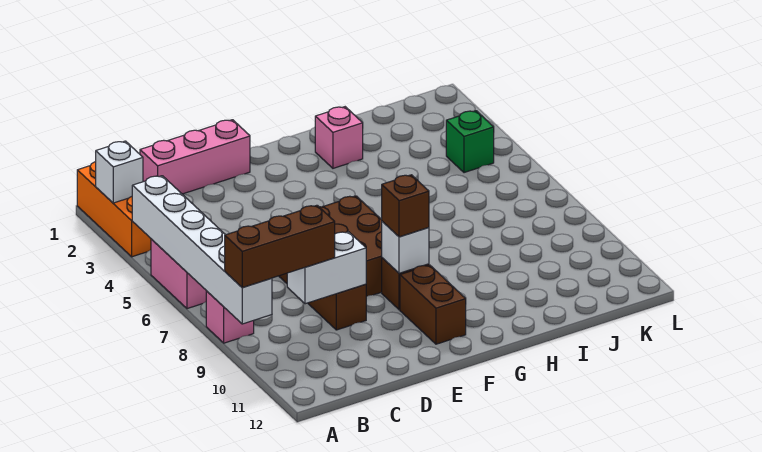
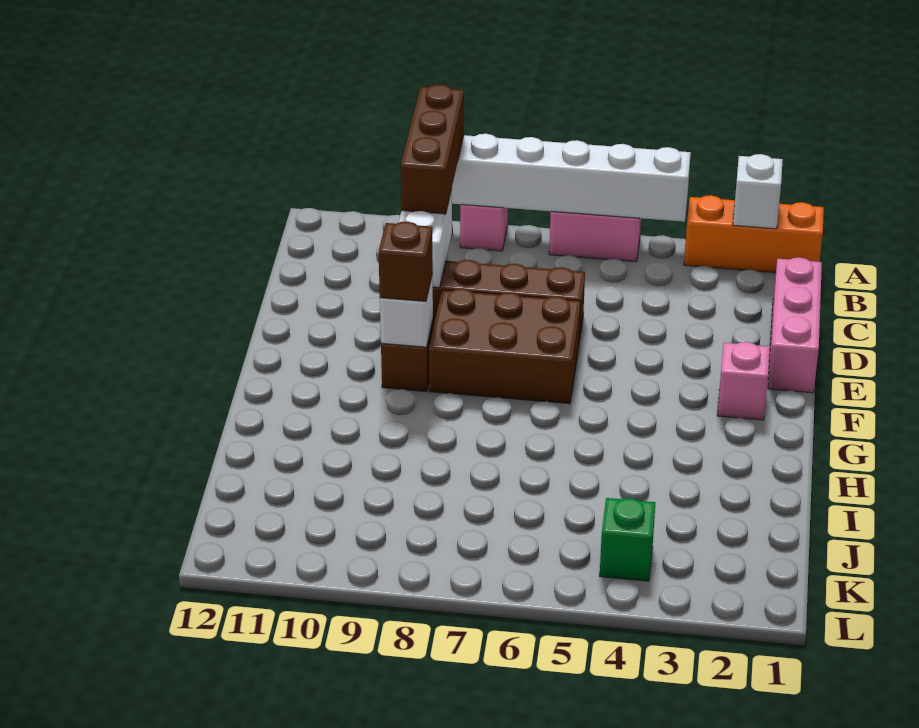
brown 1x2 brick [400,265,466,344] -> none
pink 1x1 brick [315,107,363,168] -> pink 1x1 brick moved to [717,342,770,420]

